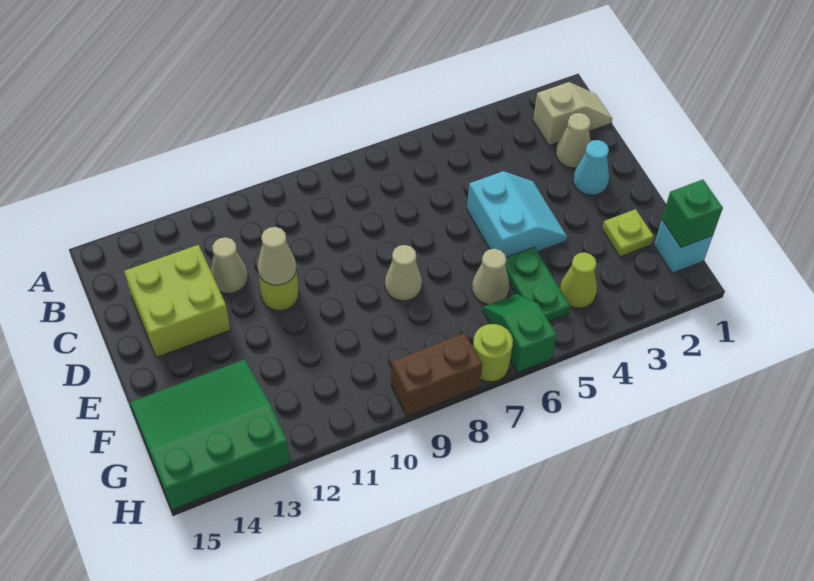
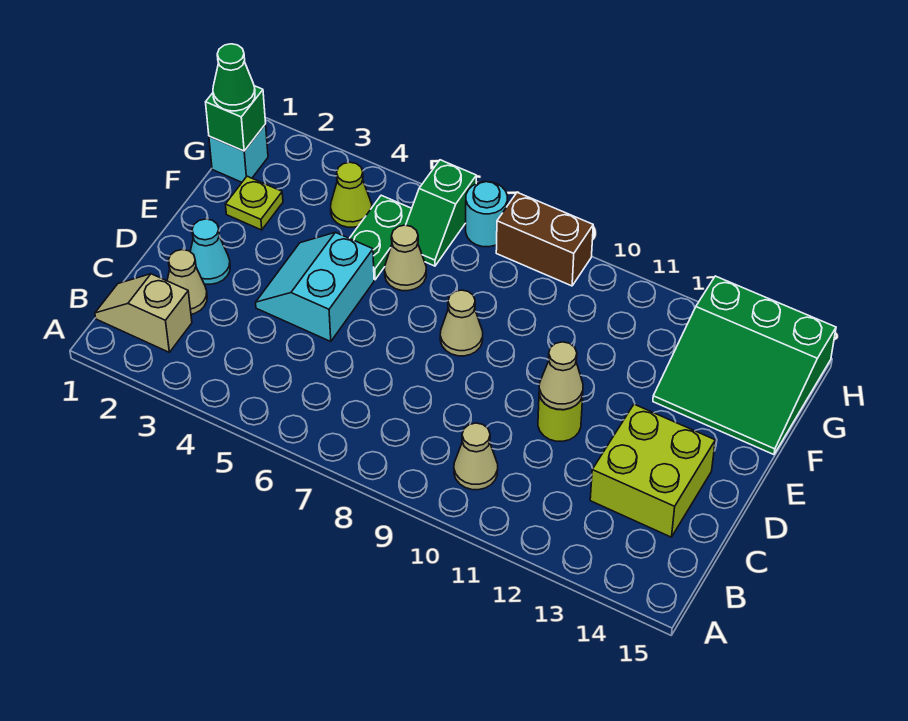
tan 1x1 cone [211,237,248,293] -> tan 1x1 cone moved to [454,423,498,490]
none -> green 1x1 cone [213,44,255,111]
lime 1x1 round brick [473,324,513,382] -> cyan 1x1 round brick [466,182,507,247]

